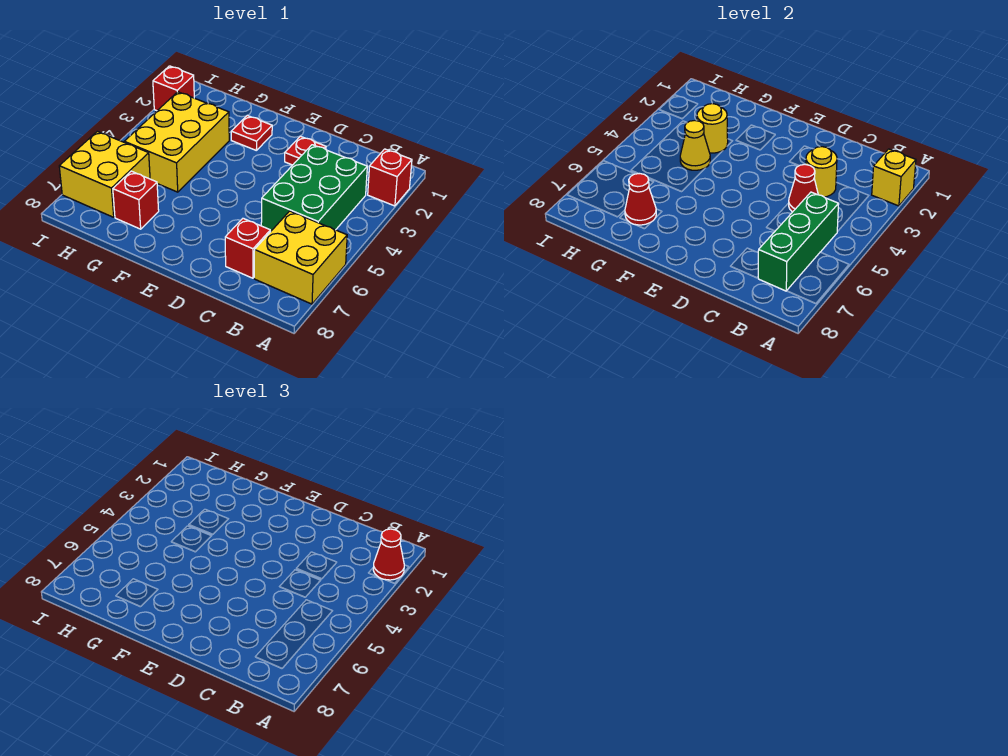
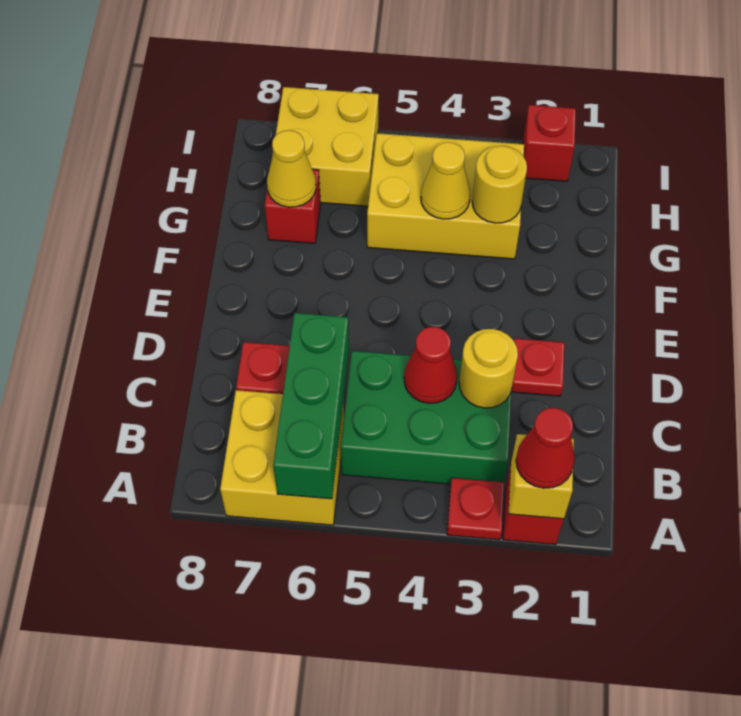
green 1x3 brick [758,192,839,291] -> green 1x3 brick turned to [273,313,349,499]
red 1x1 plate [231,115,272,150] -> red 1x1 plate moved to [447,478,504,540]
red 1x1 cone [625,174,656,225] -> yellow 1x1 cone [267,130,316,207]

